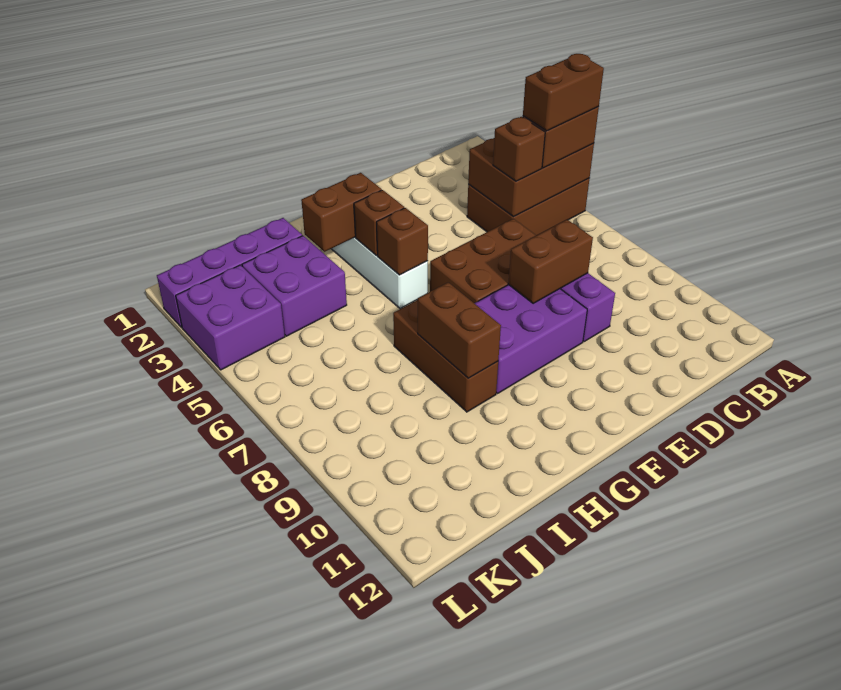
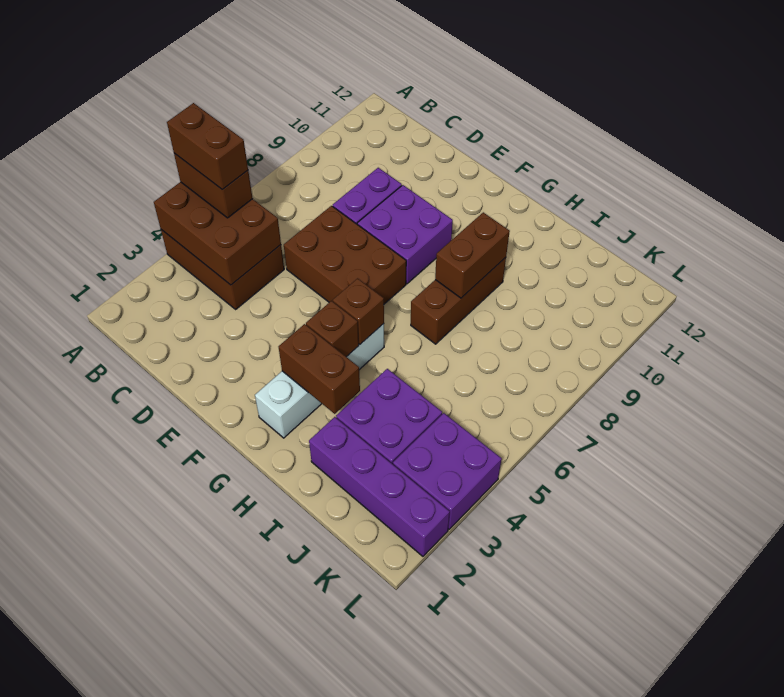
brown 1x1 brick [493,117,545,181] -> none
brown 1x2 brick [508,220,593,304] -> none
purple 2x3 brick [474,285,587,393] -> purple 2x2 brick [357,185,453,284]

